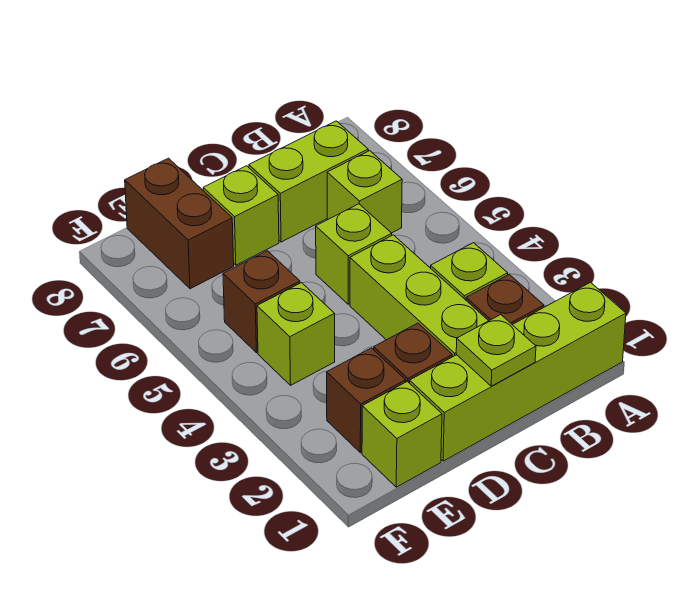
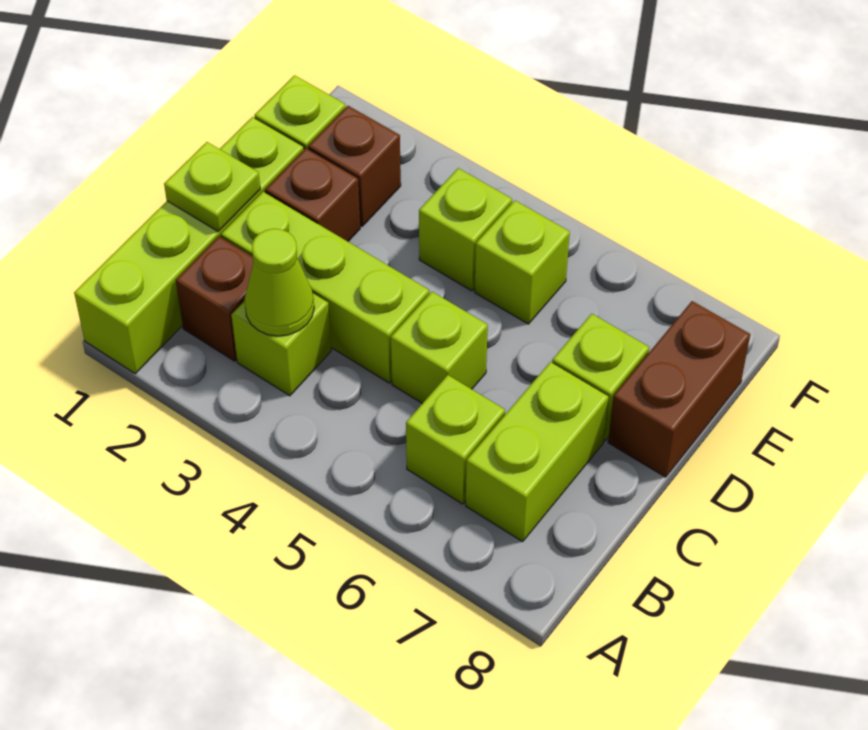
none -> lime 1x1 cone [244,229,314,336]
brown 1x1 brick [223,251,300,353] -> lime 1x1 brick [475,201,570,324]
brown 1x2 brick [125,158,234,289] -> brown 1x2 brick turned to [608,301,750,477]

